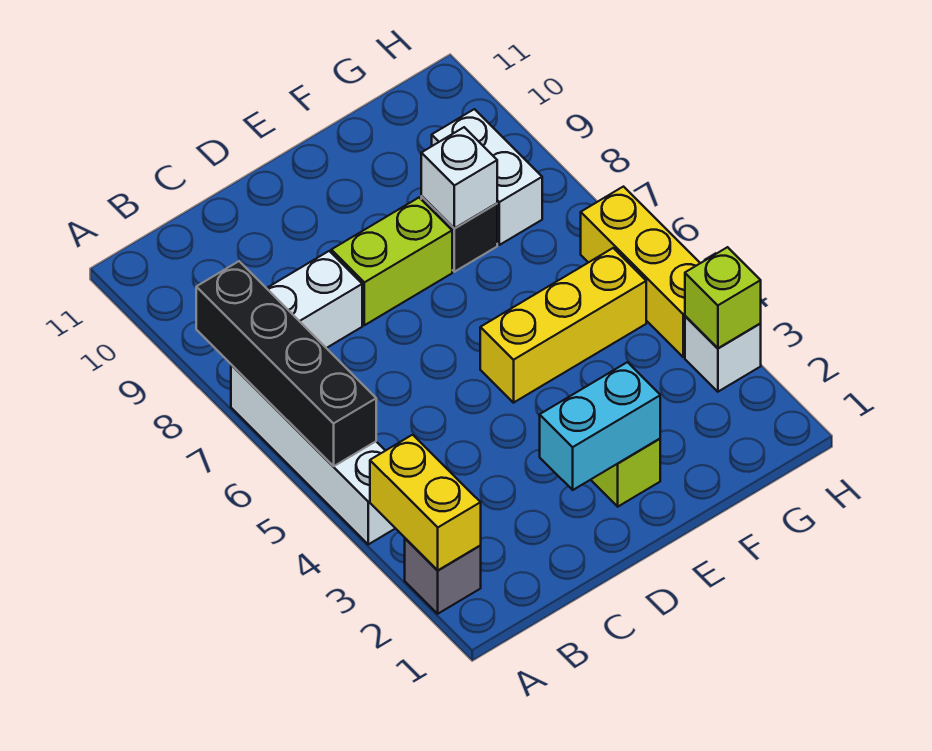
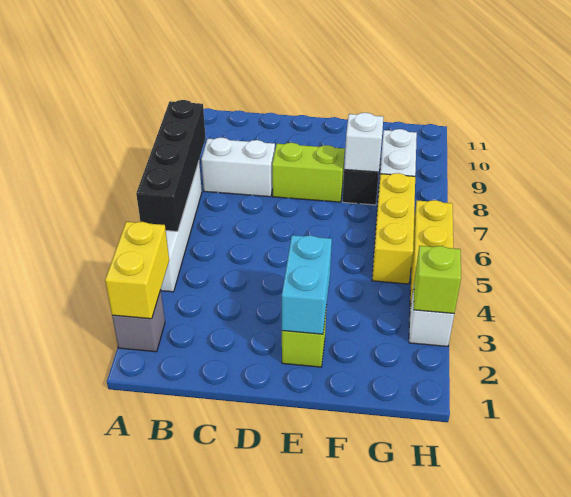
cyan 1x2 brick [540,362,660,490] -> cyan 1x2 brick turned to [282,235,332,334]
yellow 1x3 brick [480,248,646,403] -> yellow 1x3 brick turned to [372,173,415,284]

